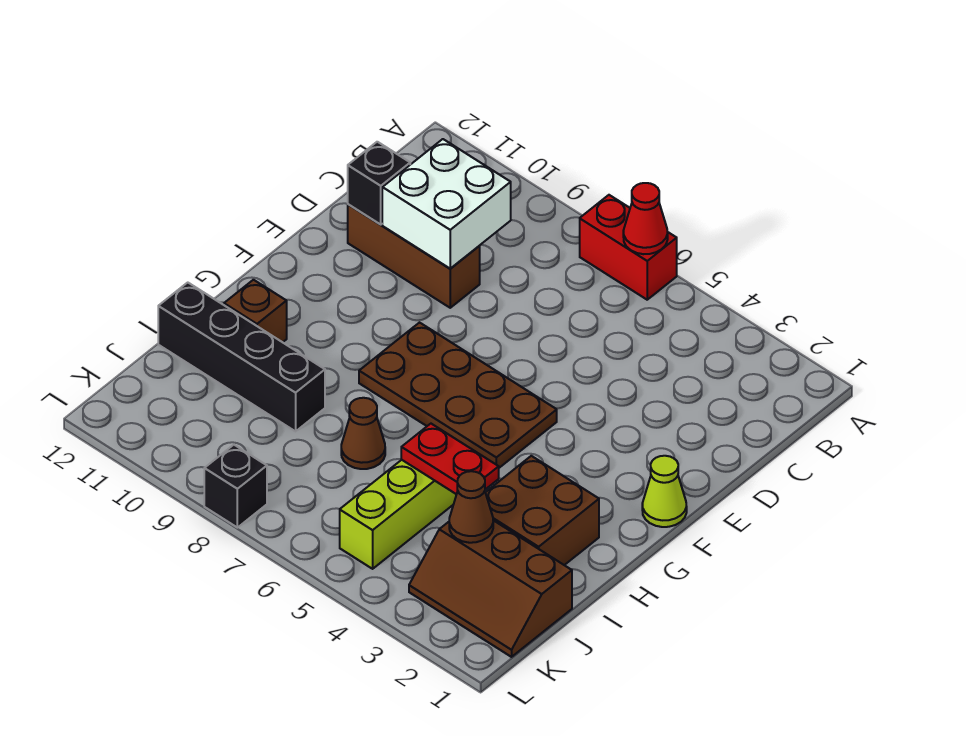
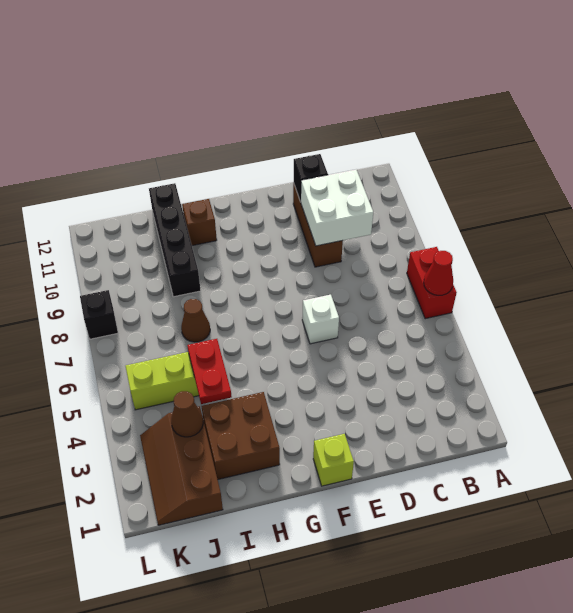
none -> white 1x1 brick [302,295,339,344]
lime 1x1 cone [642,456,687,527] -> lime 1x1 brick [313,434,354,486]
brown 2x4 plate [359,323,557,468] -> none

